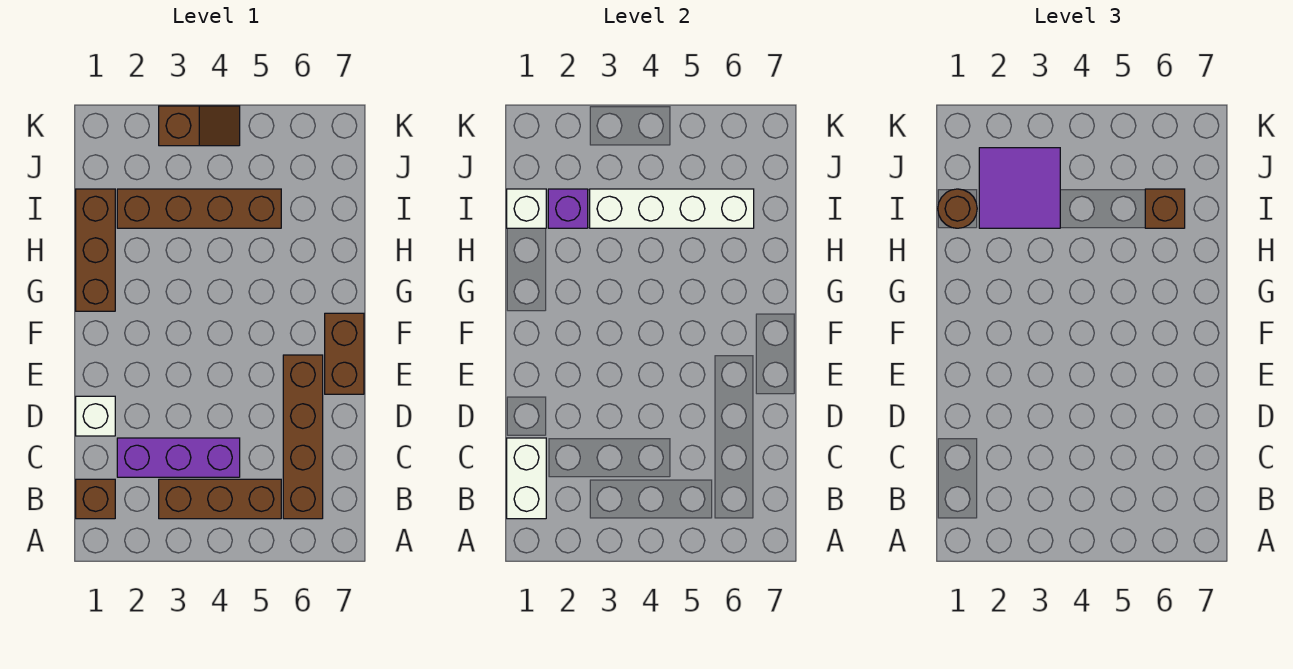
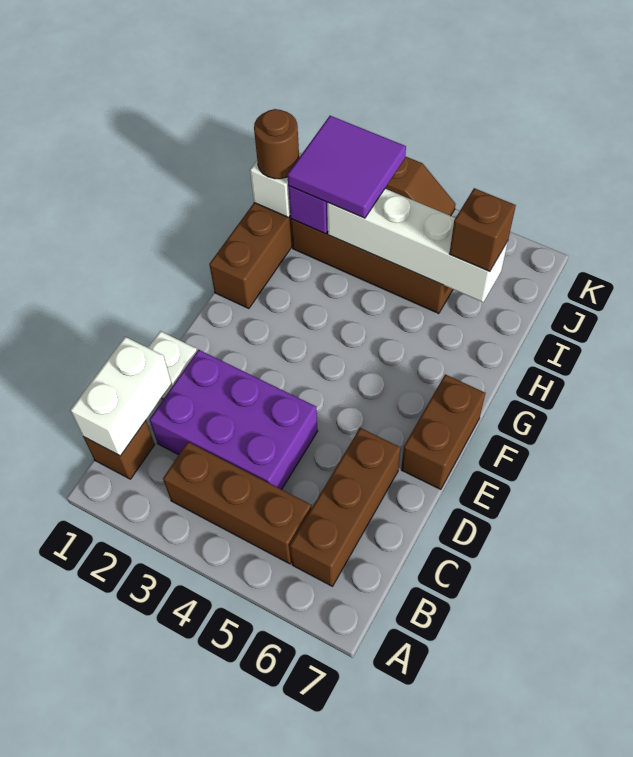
brown 1x4 brick [283,355,323,519] -> brown 1x3 brick [290,428,401,586]
purple 1x3 brick [117,438,240,477] -> purple 2x3 brick [149,350,318,490]

